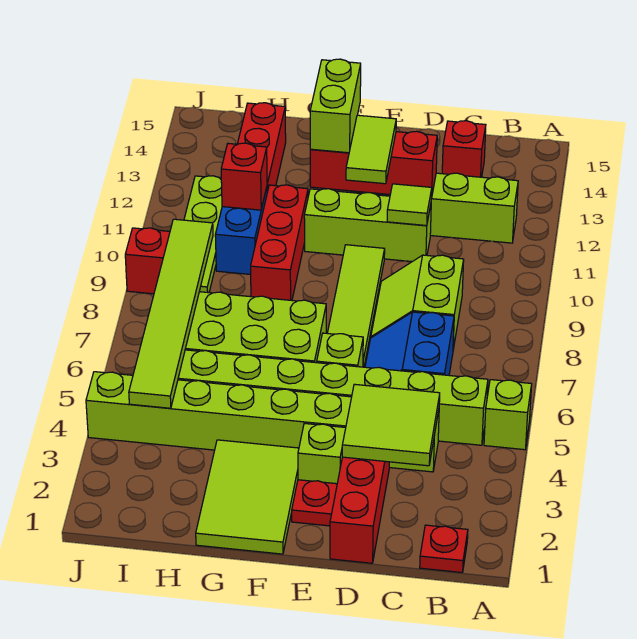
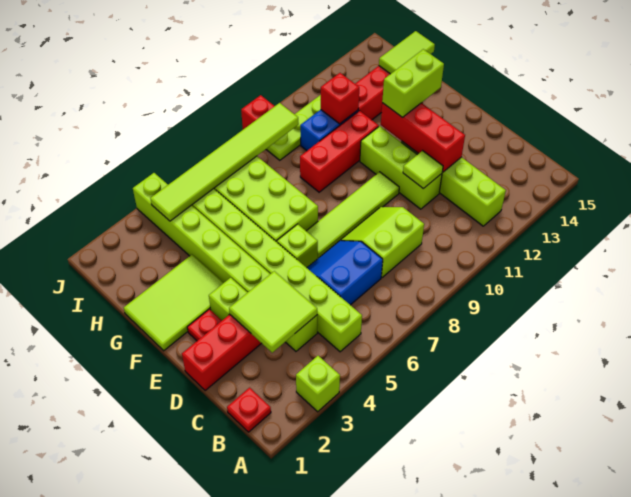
lime 1x1 brick [484,380,532,450] -> lime 1x1 brick moved to [296,356,340,412]
red 1x1 brick [442,121,486,177] -> none
lime 1x2 tile [346,115,396,184] -> lime 1x2 tile moved to [379,31,435,74]

